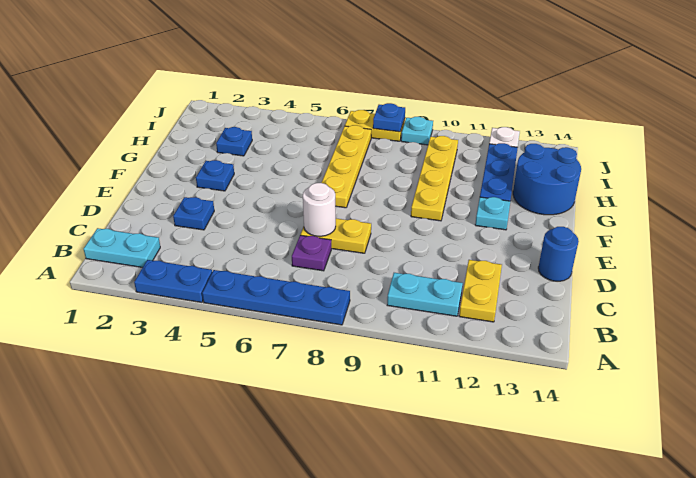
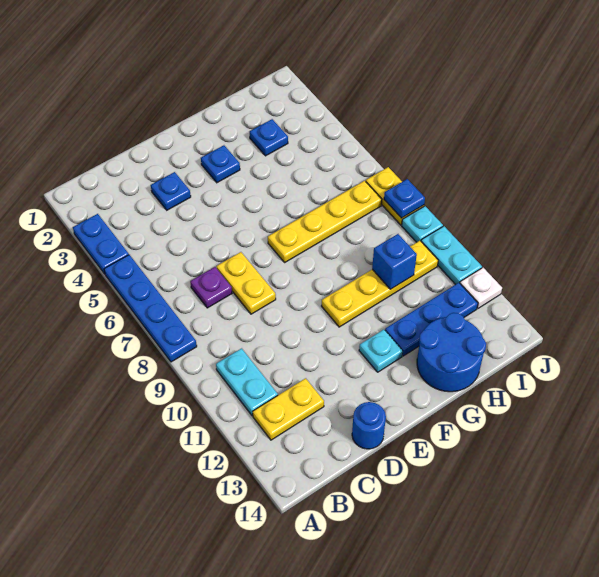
cyan 1x2 plate [84,228,160,267] -> cyan 1x2 plate moved to [421,226,482,285]
white 1x1 round brick [303,183,336,236] -> none
none -> blue 1x1 brick [372,234,417,289]

